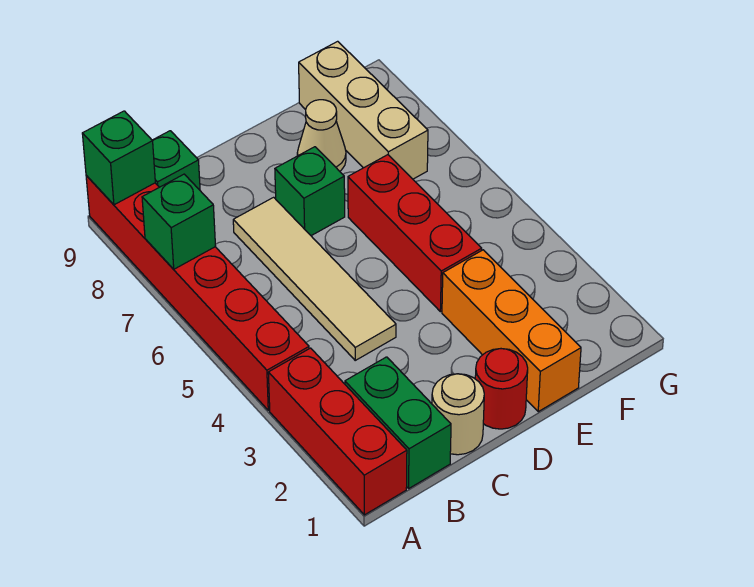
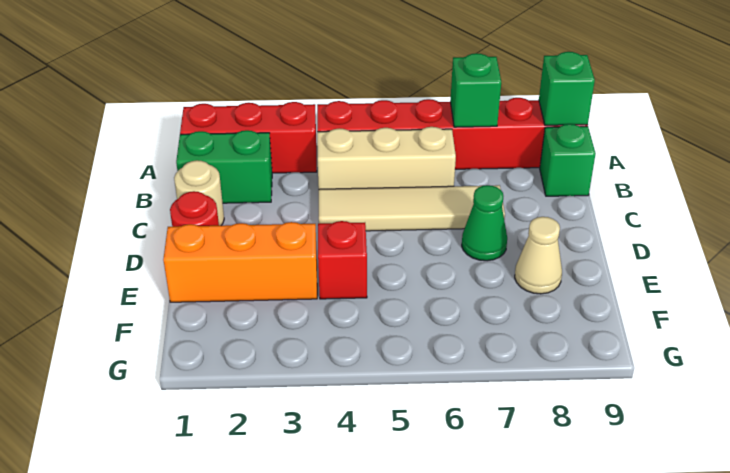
green 1x1 brick [275,147,345,236] -> green 1x1 cone [462,185,507,261]
red 1x3 brick [348,155,482,312] -> red 1x1 brick [318,221,367,299]
tan 1x3 brick [299,41,428,179] -> tan 1x3 brick moved to [317,127,456,189]

